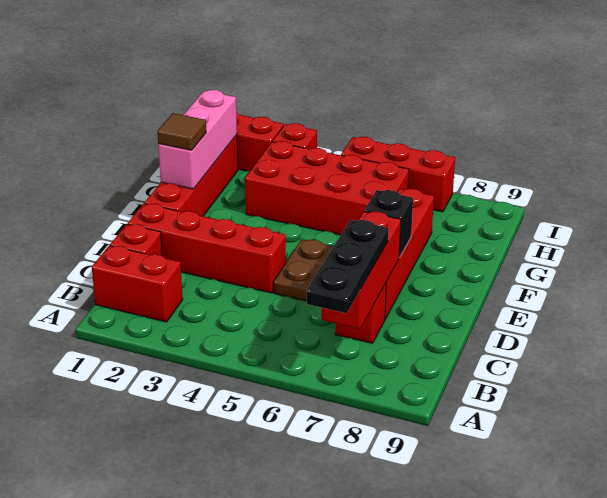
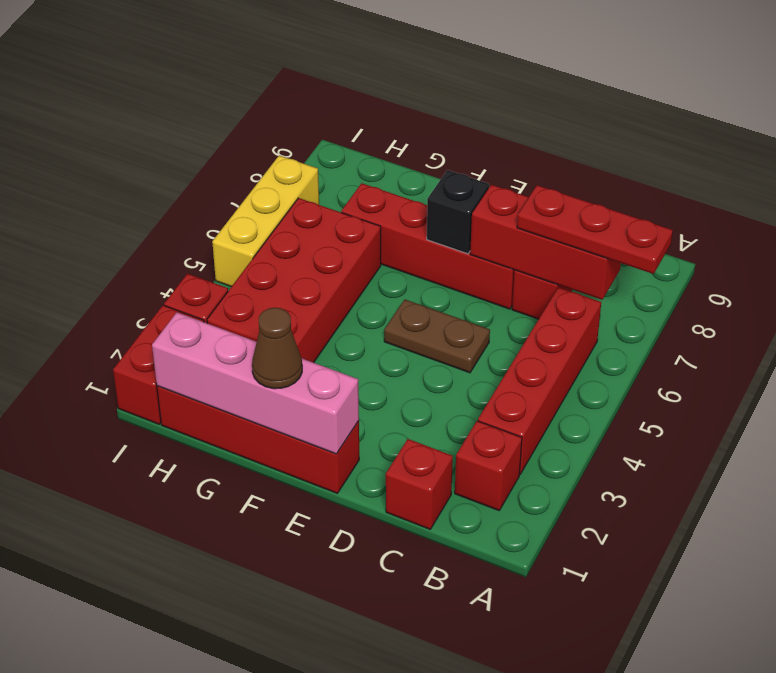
black 1x3 plate [307,220,389,313] -> red 1x3 plate [517,185,673,274]
red 1x2 brick [92,246,183,322] -> red 1x1 brick [455,421,522,510]
red 1x4 brick [128,203,286,293] -> red 1x4 brick moved to [478,287,601,474]
pink 1x3 brick [158,90,237,189] -> pink 1x4 brick [152,313,359,454]
brown 1x1 tile [157,113,206,150] -> brown 1x1 cone [252,308,302,389]
red 1x3 brick [341,137,455,212] -> yellow 1x3 brick [212,155,319,287]

